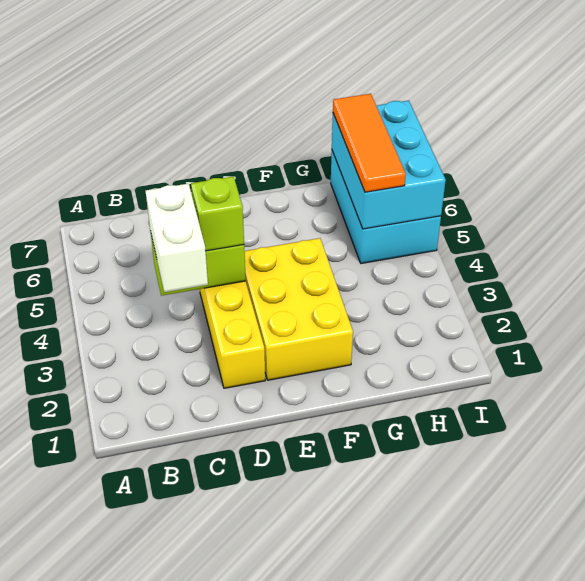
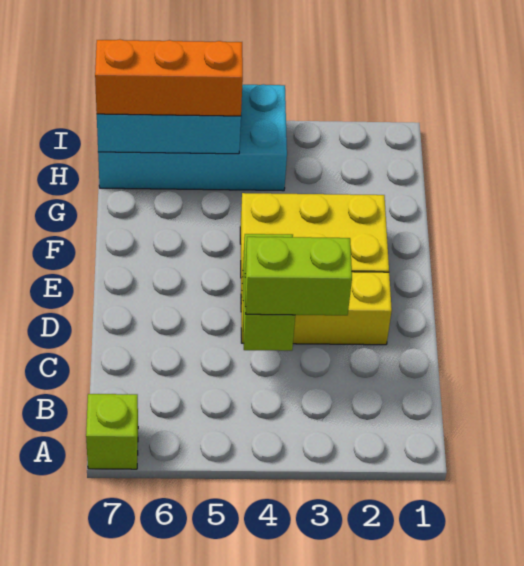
white 1x2 brick [146,184,208,292] -> lime 1x2 brick [245,237,352,315]
lime 1x1 brick [191,176,244,251] -> lime 1x1 brick moved to [86,394,138,469]
cyan 2x3 brick [331,151,441,264] -> cyan 2x4 brick [98,84,287,191]
orange 1x3 tile [333,94,406,192] -> orange 1x3 brick [95,39,243,116]

